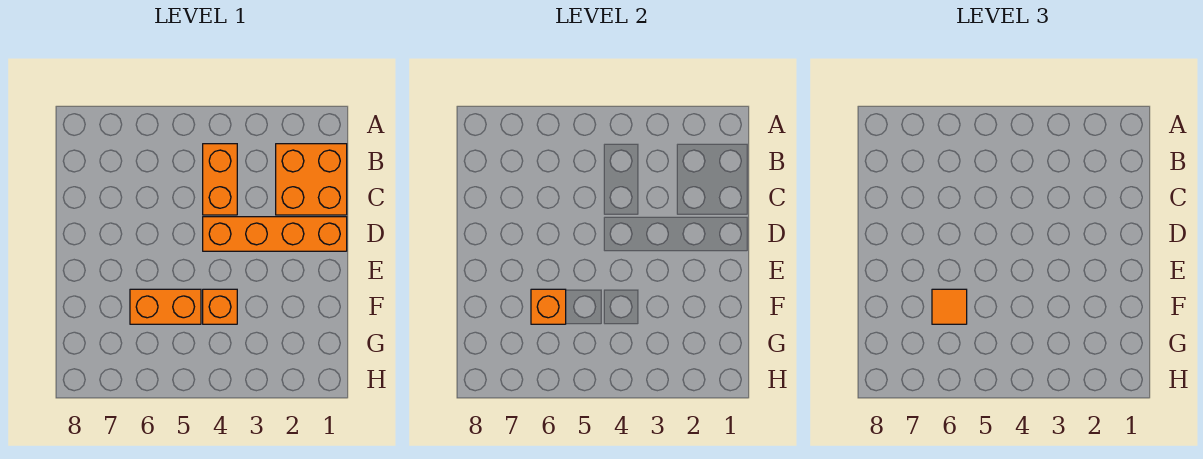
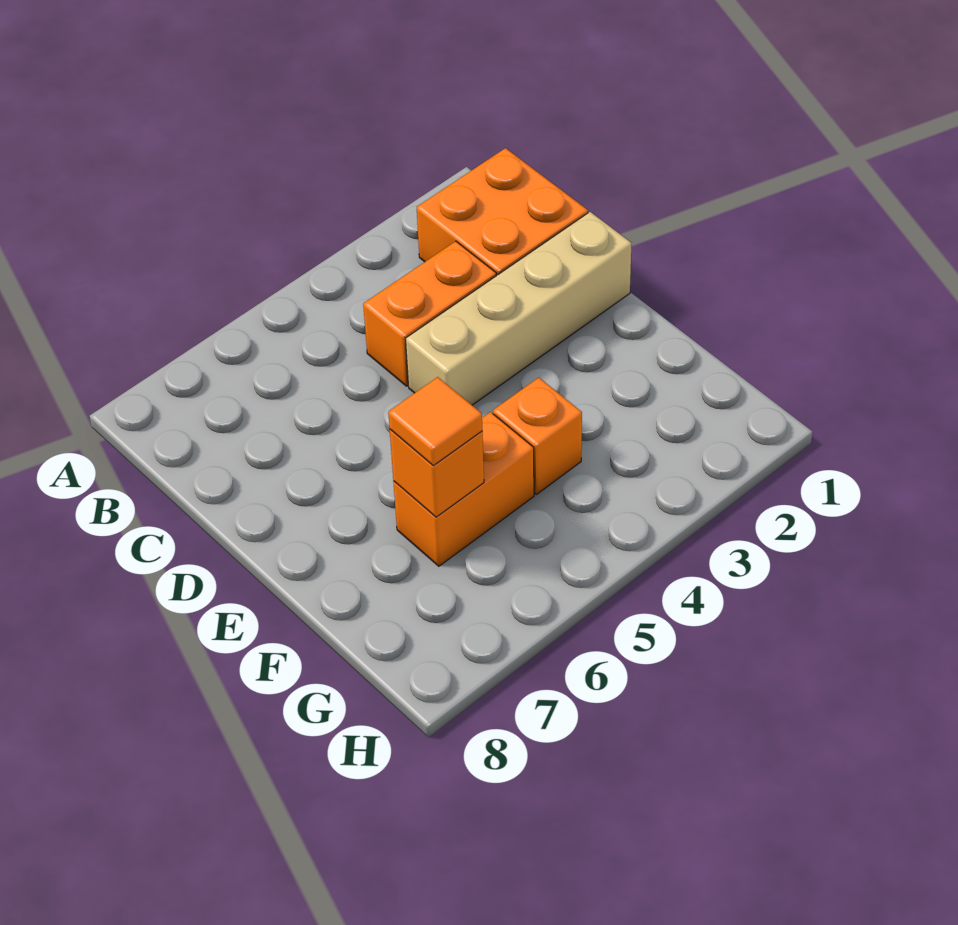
orange 1x2 brick [203,144,237,215] -> orange 1x2 brick turned to [363,241,496,386]
orange 1x4 brick [203,217,347,251] -> tan 1x4 brick [405,212,631,405]

